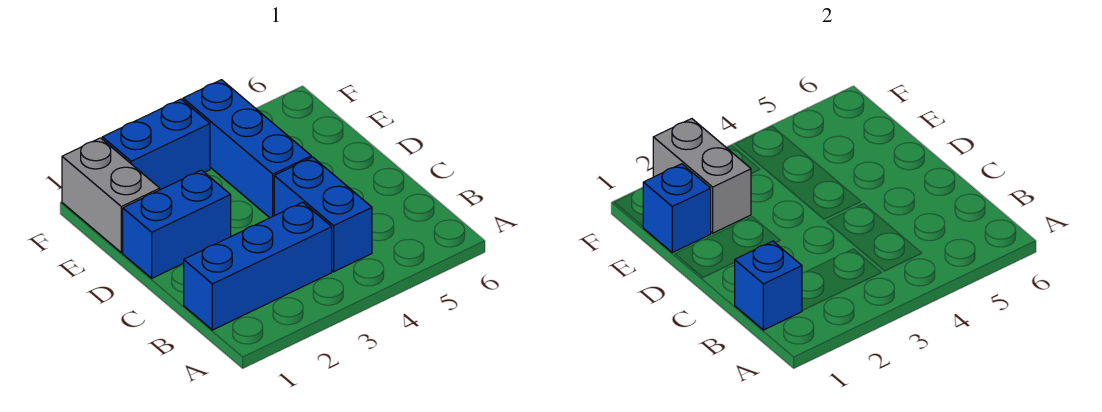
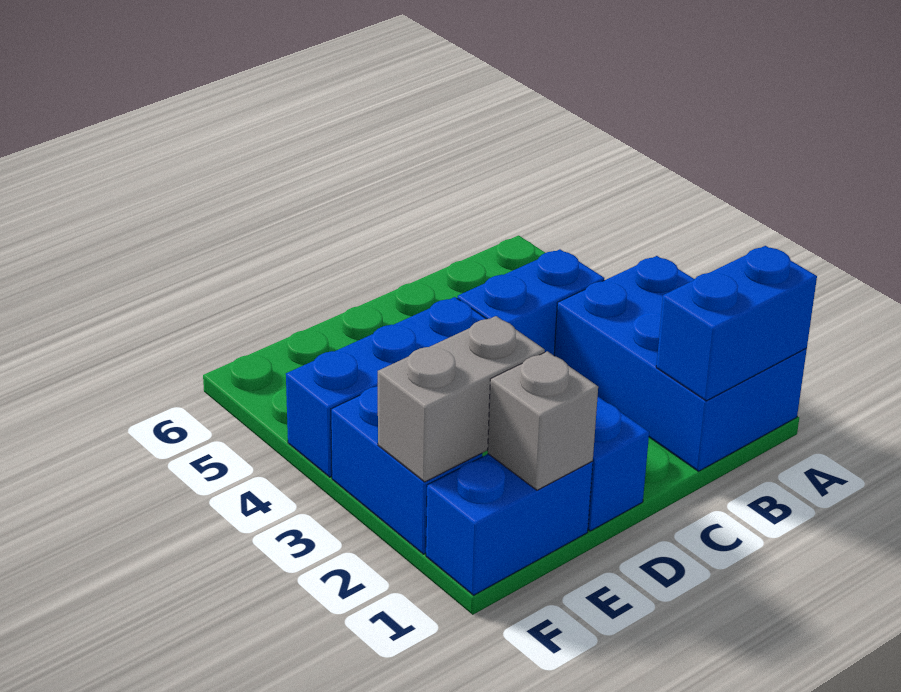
blue 1x3 brick [184,202,332,330] -> blue 2x3 brick [554,256,807,471]
blue 1x1 brick [735,241,802,330] -> blue 1x2 brick [656,246,817,401]
grey 1x2 brick [62,138,160,253] -> blue 1x2 brick [426,454,593,595]
blue 1x1 brick [643,164,711,253] -> grey 1x1 brick [488,351,598,490]

